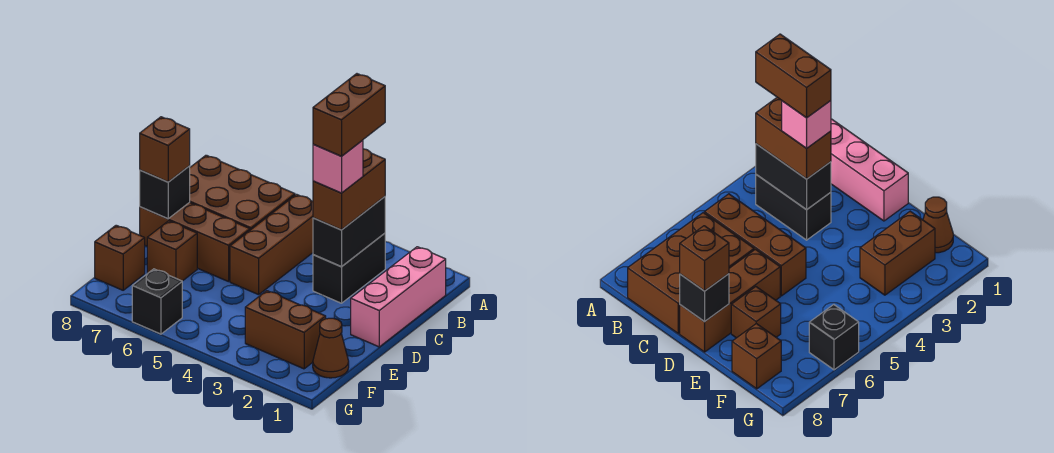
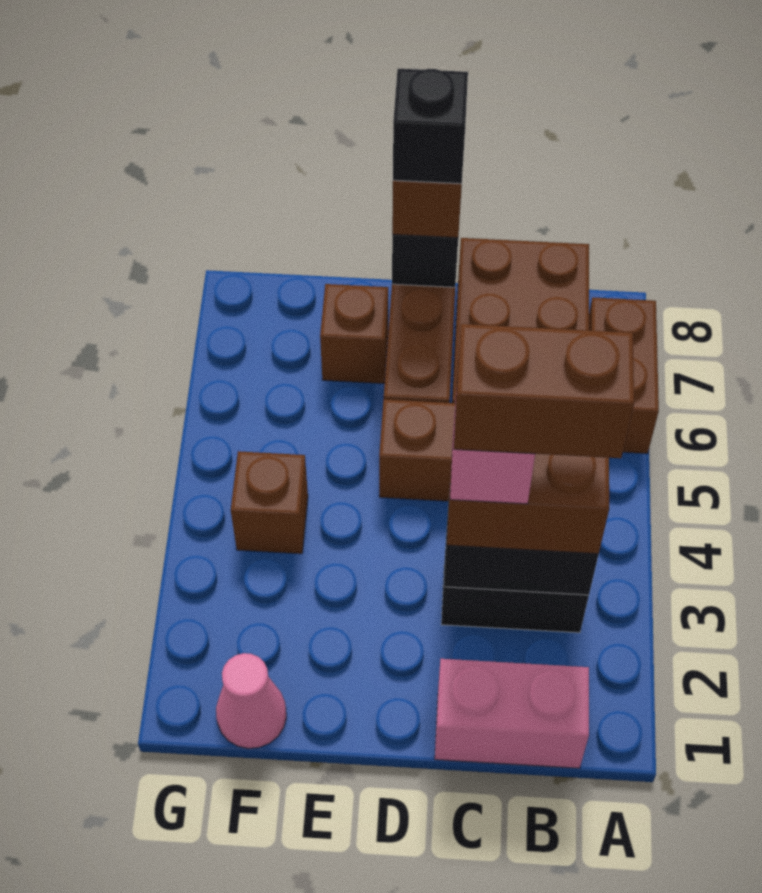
pink 1x3 brick [351,247,446,347] -> pink 1x2 brick [435,659,589,768]
brown 1x1 cone [313,318,349,378] -> pink 1x1 cone [216,653,286,749]
brown 1x2 brick [245,291,326,369] -> brown 1x2 brick moved to [589,297,659,454]
brown 1x1 brick [95,225,145,290] -> brown 1x1 brick moved to [231,451,308,554]
black 1x1 brick [132,269,182,334] -> black 1x1 brick moved to [393,69,468,184]

